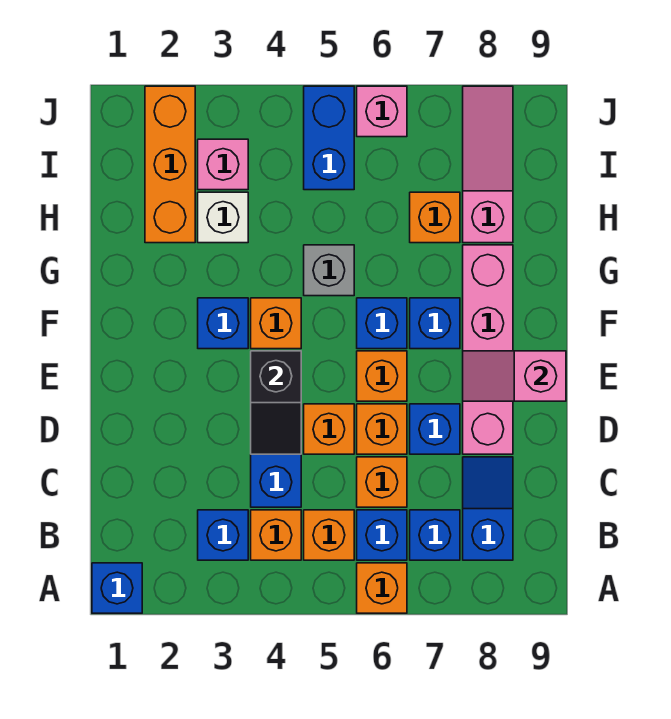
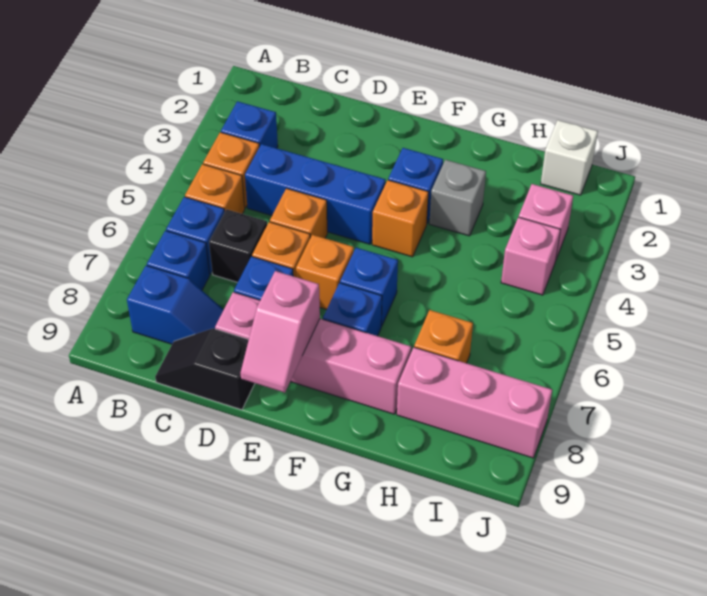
blue 1x1 brick [92,563,142,613] -> none
orange 1x1 brick [357,563,407,613] -> none
orange 1x1 brick [357,457,407,507] -> black 1x1 brick [209,209,267,282]
black 1x2 slope [251,351,301,454] -> black 1x2 slope moved to [155,329,255,410]
pink 1x2 slope [463,351,566,401] -> pink 1x2 slope turned to [241,271,320,393]
grey 1x1 brick [304,245,354,296] -> grey 1x1 brick moved to [429,160,486,236]
orange 1x3 brick [145,86,195,243] -> none
white 1x1 brick [198,192,248,243] -> white 1x1 brick moved to [541,120,598,195]
pink 1x3 slope [463,86,513,243] -> pink 1x3 brick [397,347,552,458]
blue 1x2 brick [304,86,354,190] -> none
pink 1x1 brick [357,86,407,137] -> pink 1x1 brick moved to [501,217,560,295]

